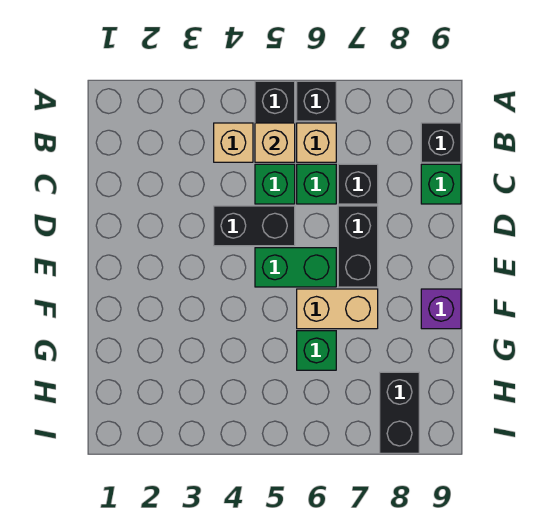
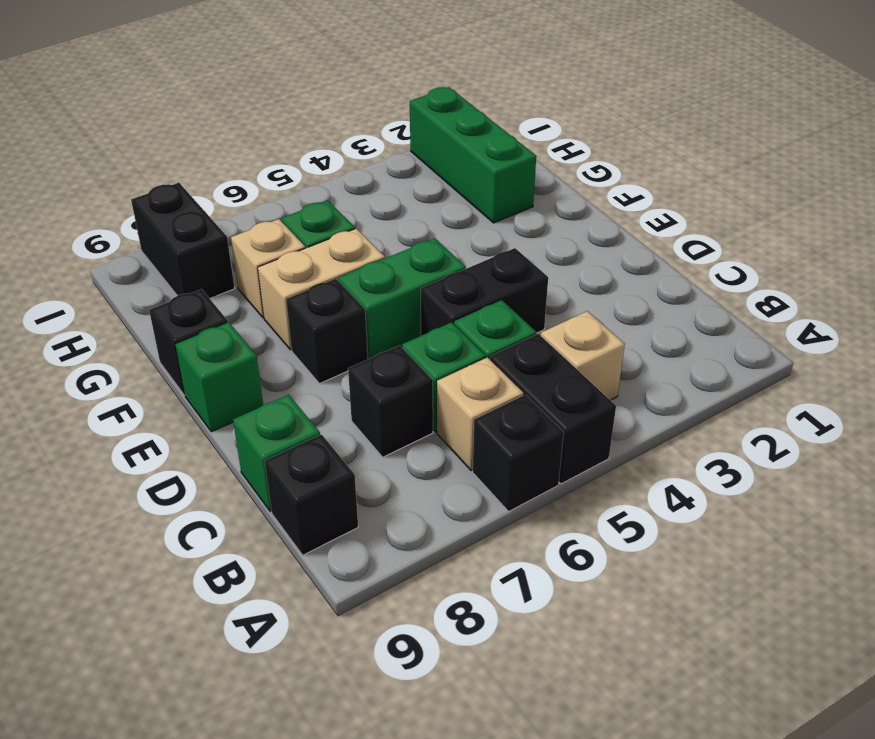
tan 1x1 brick [255,123,295,162] -> tan 1x1 brick moved to [231,219,305,318]
black 1x2 brick [338,206,378,287] -> black 1x1 brick [286,279,368,384]
none -> green 1x1 brick [175,322,263,432]
purple 1x1 brick [421,289,461,329] -> black 1x1 brick [149,289,228,395]
none -> green 1x3 brick [410,87,536,223]

